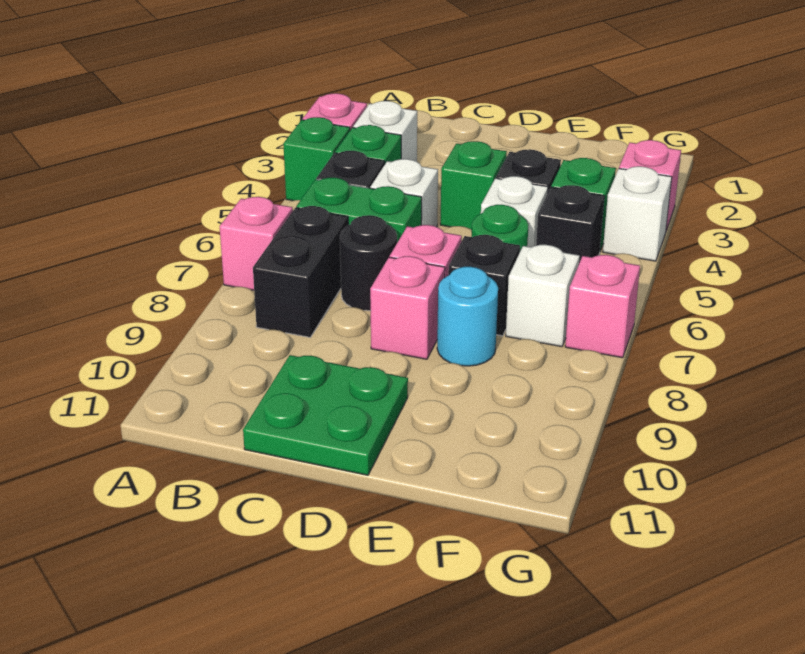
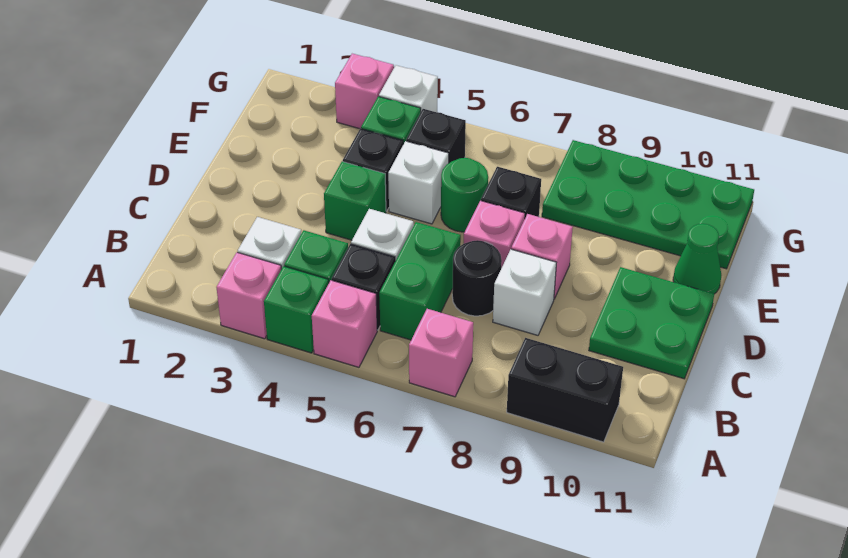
black 1x2 brick [253,206,348,337] -> black 1x2 brick moved to [507,338,623,442]
cyan 1x1 round brick [437,267,498,366] -> none
none -> green 1x1 cone [673,224,721,294]
white 1x1 brick [506,245,580,347] -> white 1x1 brick moved to [493,249,556,335]
none -> green 2x4 plate [542,140,754,269]
pink 1x1 brick [565,255,640,358] -> pink 1x1 brick moved to [312,280,377,367]

